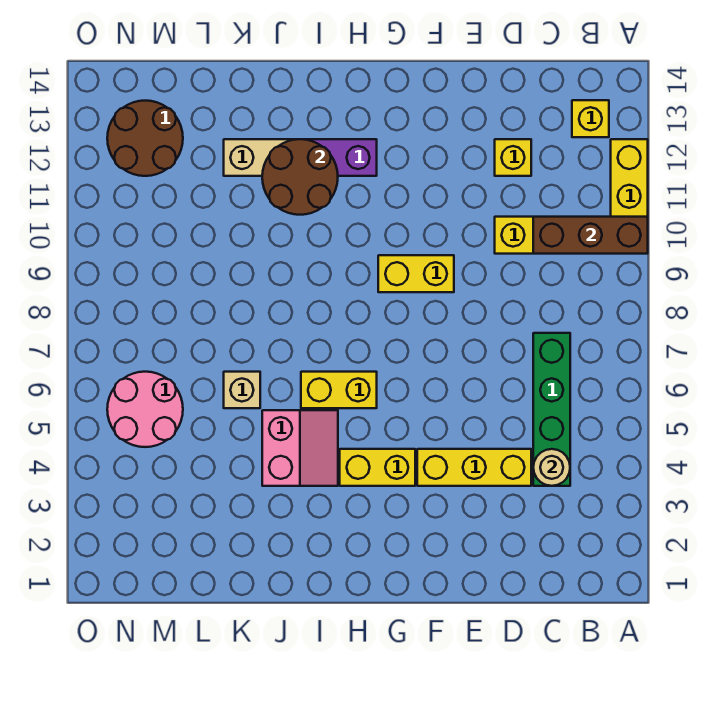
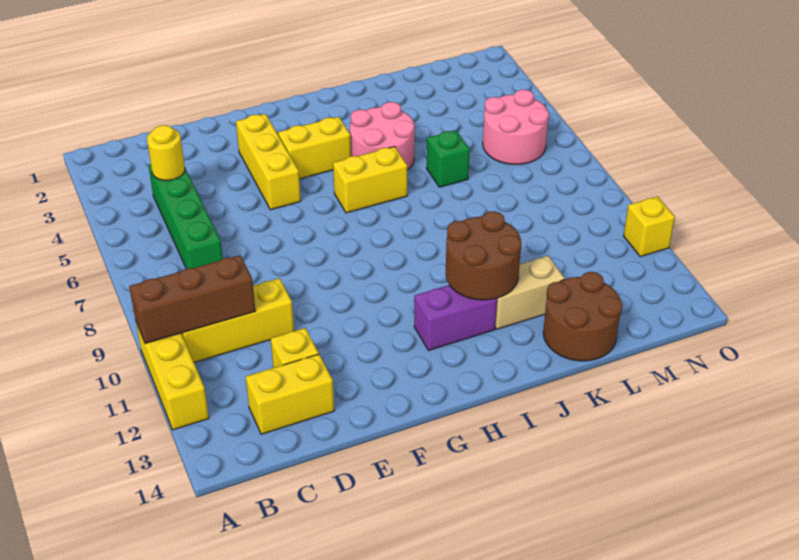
yellow 1x1 brick [572,100,609,137] -> yellow 1x1 brick moved to [624,196,675,257]
tan 1x1 round brick [533,449,570,486] -> yellow 1x1 round brick [147,125,185,180]
yellow 1x3 brick [417,449,531,486] -> yellow 1x3 brick turned to [236,114,301,210]
yellow 1x2 brick [378,255,454,292] -> yellow 1x2 brick moved to [246,354,334,434]
pink 2x2 slope [262,410,338,486] -> pink 2x2 round brick [350,102,415,170]
tan 1x1 brick [224,372,260,408] -> green 1x1 brick [427,130,470,187]
brown 2x2 round brick [107,101,183,176] -> brown 2x2 round brick moved to [543,272,622,361]

